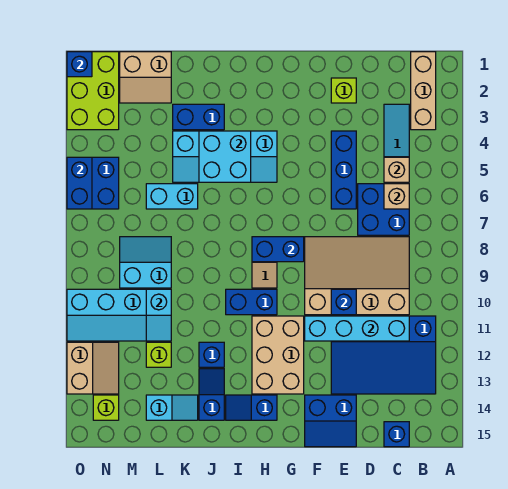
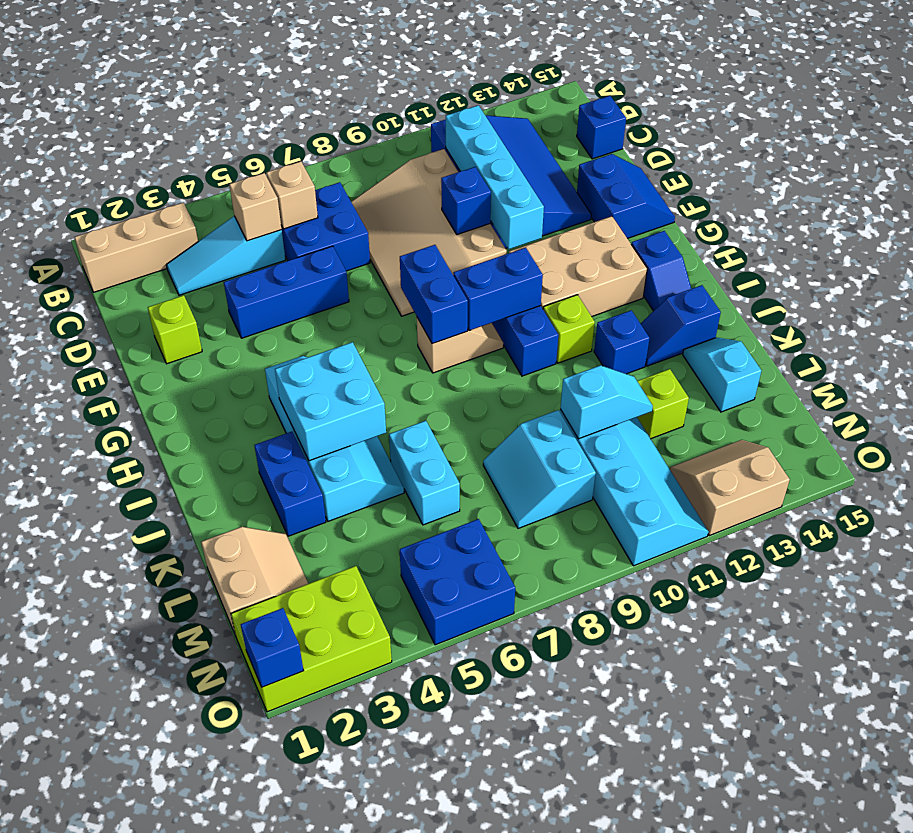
lime 1x1 brick [93,395,119,420] -> lime 1x1 brick moved to [543,295,595,363]
blue 1x2 brick [67,157,92,209] -> blue 1x2 brick moved to [453,248,543,330]

